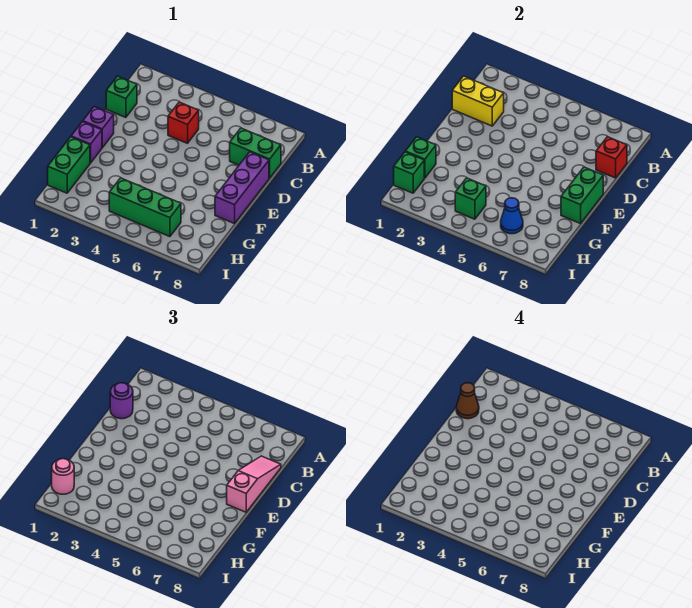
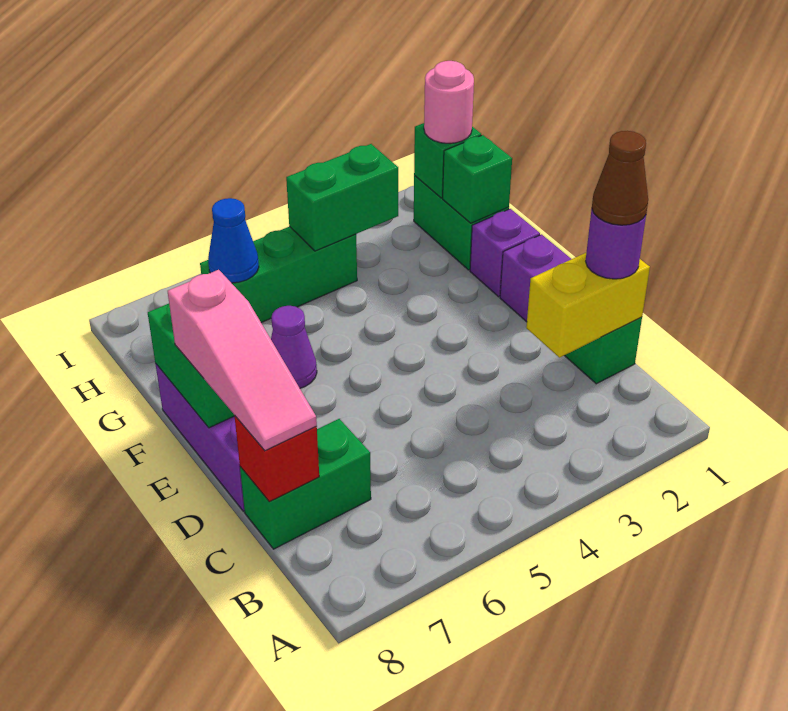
red 1x1 brick [168,102,199,143] -> none
none -> purple 1x1 cone [271,306,317,388]
green 1x1 brick [455,178,486,219] -> green 1x2 brick [286,144,398,251]

